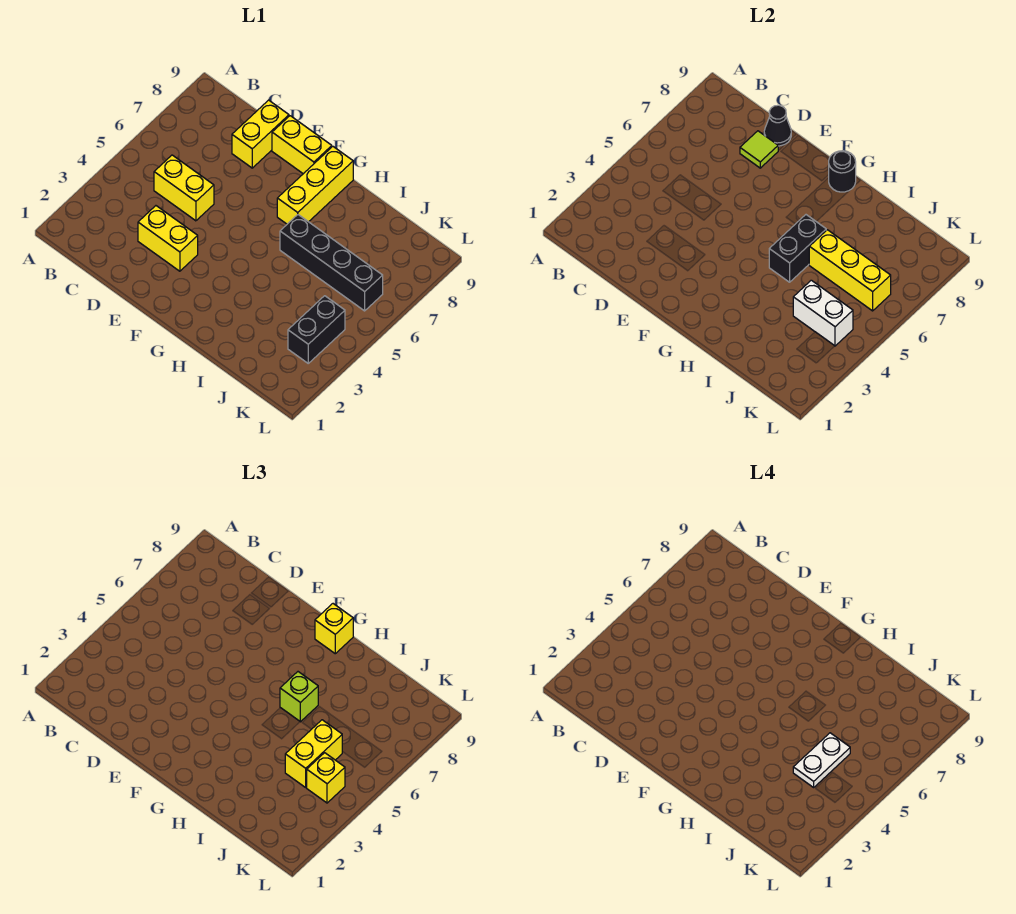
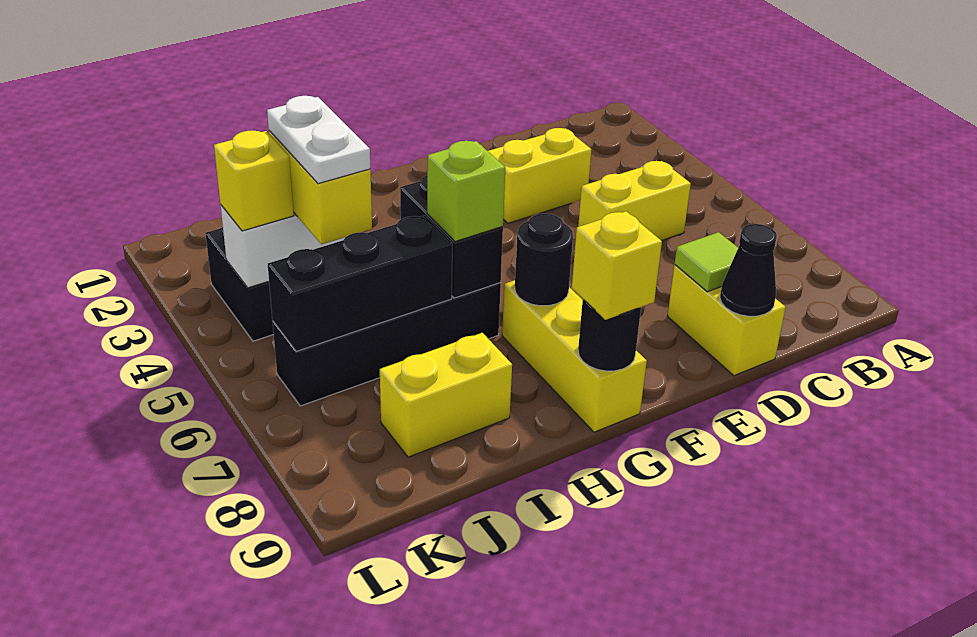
yellow 1x2 brick [272,116,332,174] -> yellow 1x2 brick moved to [380,333,512,457]
none -> black 1x1 round brick [515,214,573,306]
yellow 1x3 brick [809,230,891,311] -> black 1x3 brick [268,215,452,352]

